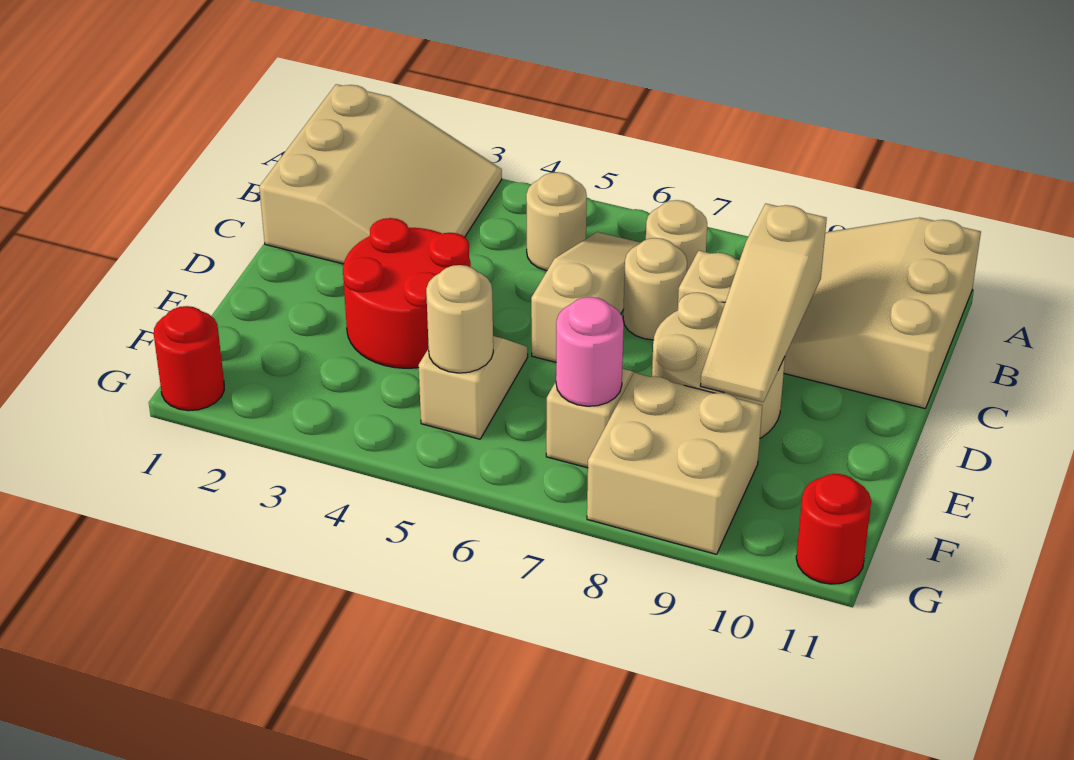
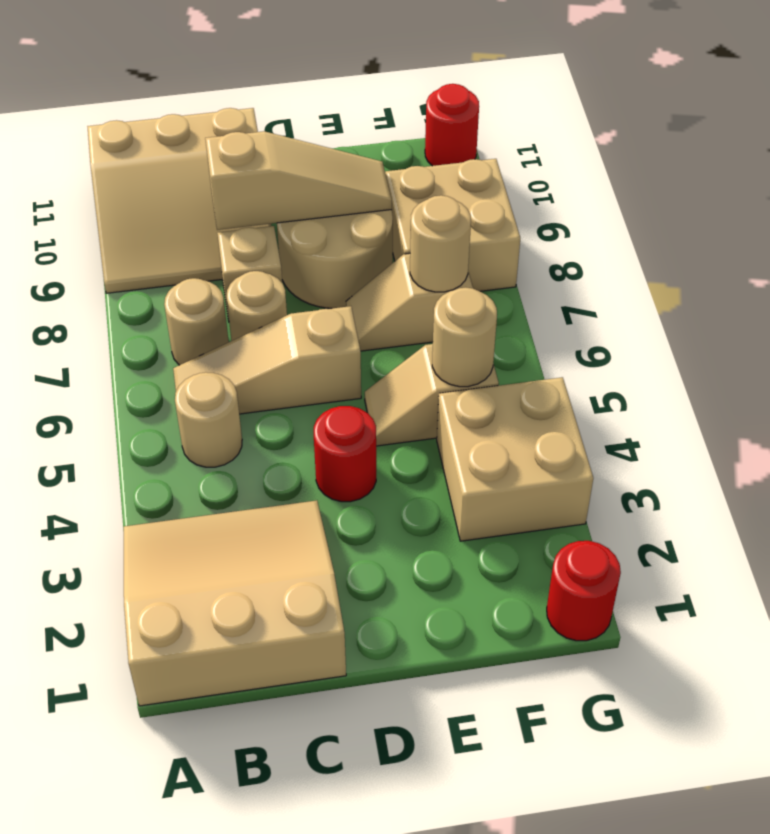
red 2x2 round brick [343,218,471,368] -> red 1x1 round brick [314,406,376,502]
none -> tan 2x2 brick [437,377,593,541]
pink 1x1 round brick [556,297,624,406] -> tan 1x1 round brick [410,195,471,292]

